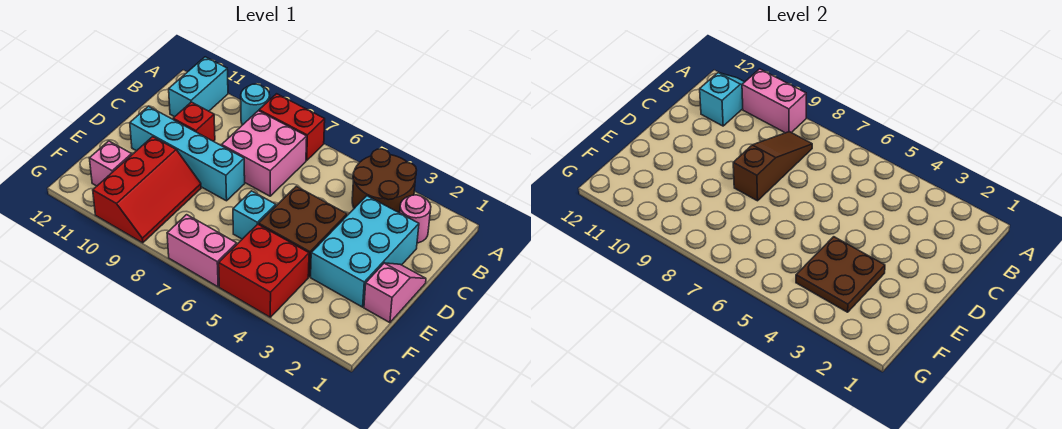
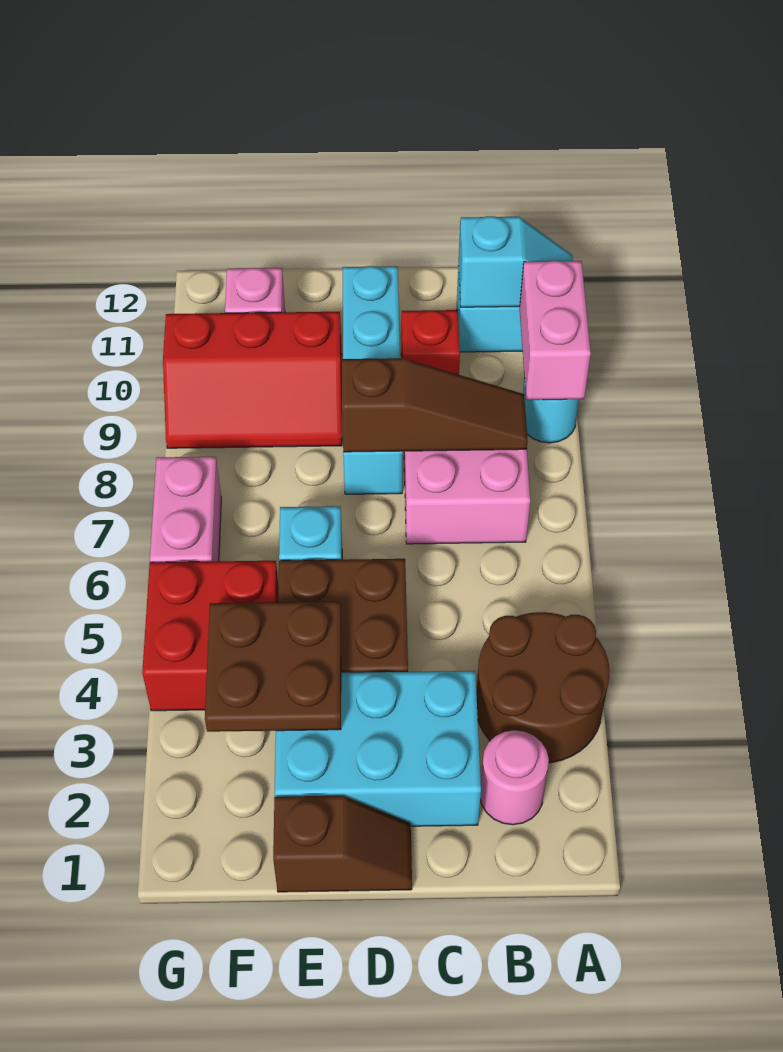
red 1x2 brick [259,94,325,160] -> none
pink 1x2 slope [364,263,426,323] -> brown 1x2 slope [273,796,412,892]

